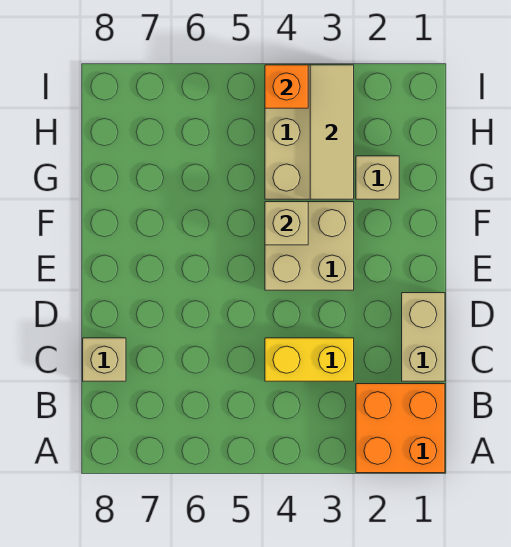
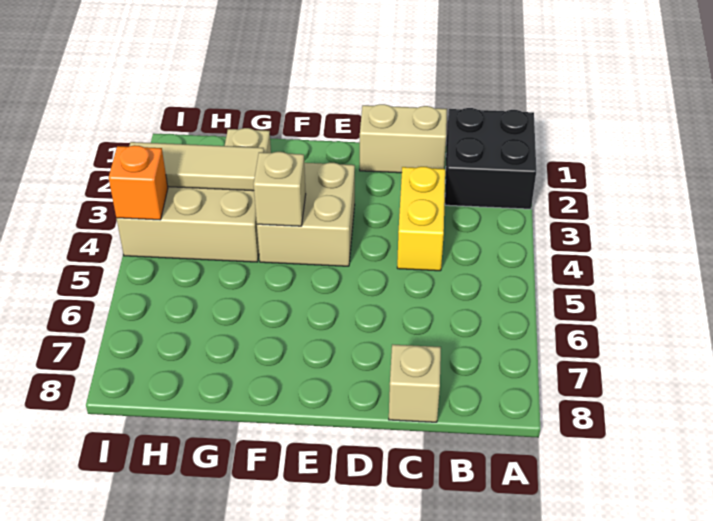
orange 2x2 brick [356,384,445,473] -> black 2x2 brick [445,108,536,209]

